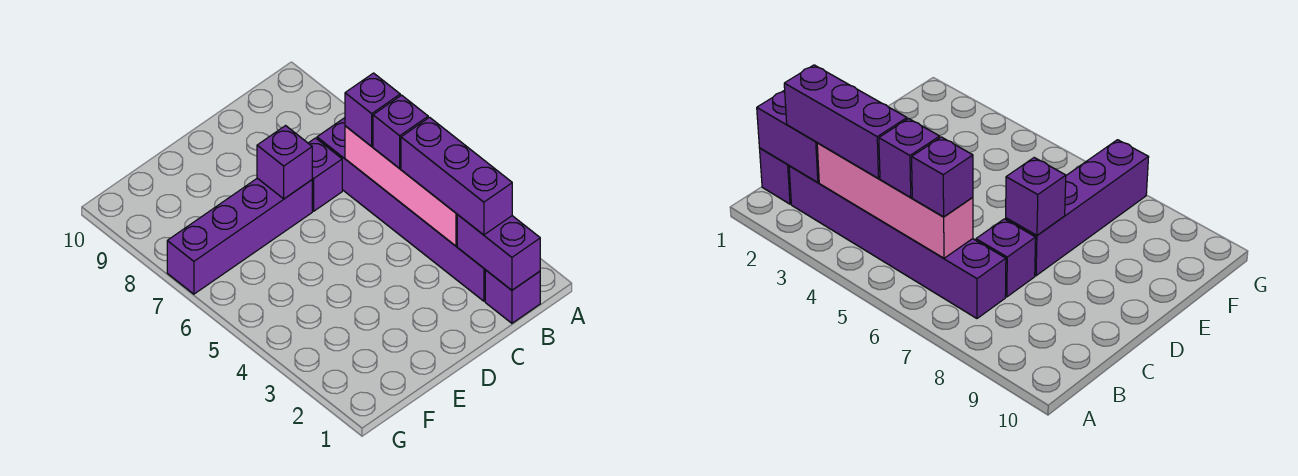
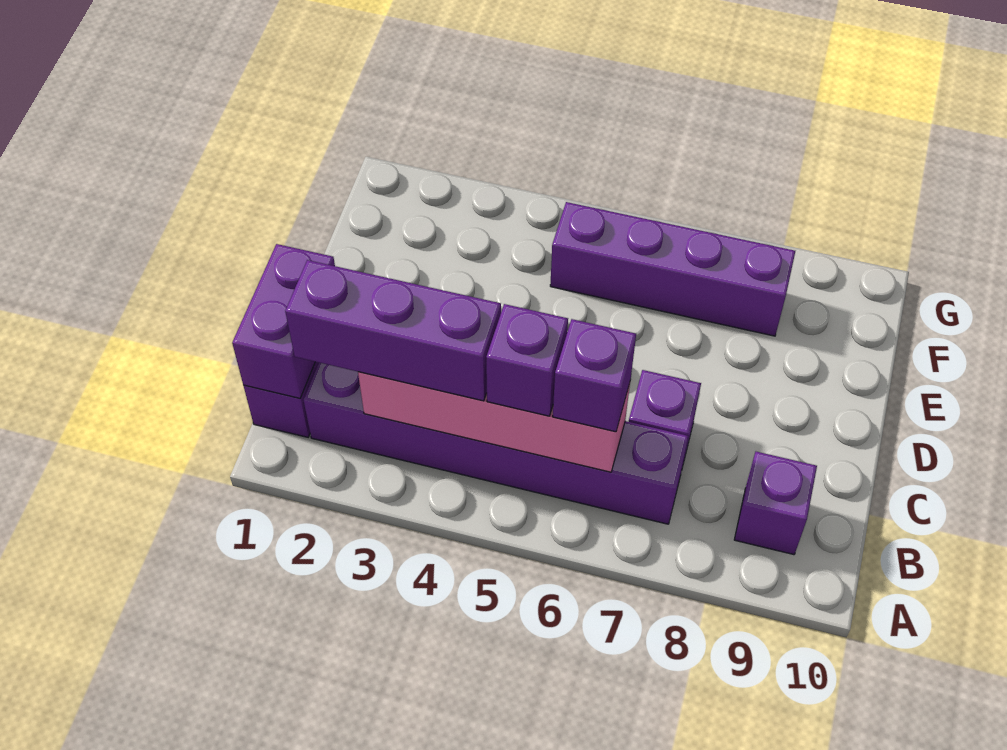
purple 1x2 brick [457,215,540,290] -> purple 1x2 brick turned to [232,244,335,398]
purple 1x4 brick [167,178,312,294] -> purple 1x4 brick turned to [550,202,795,336]
purple 1x1 brick [257,126,312,199] -> purple 1x1 brick moved to [734,452,817,555]

